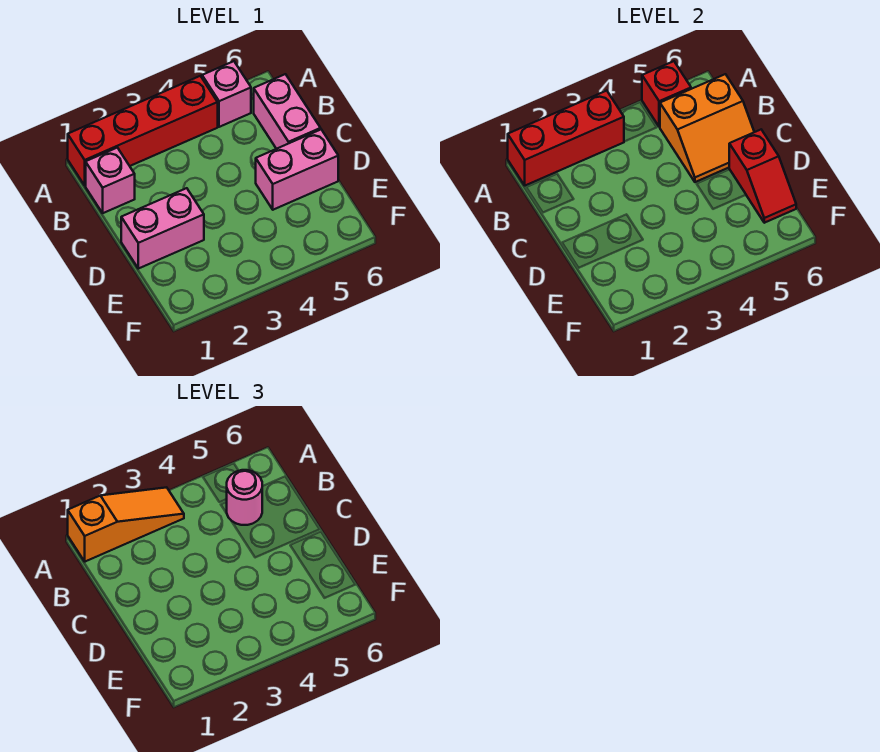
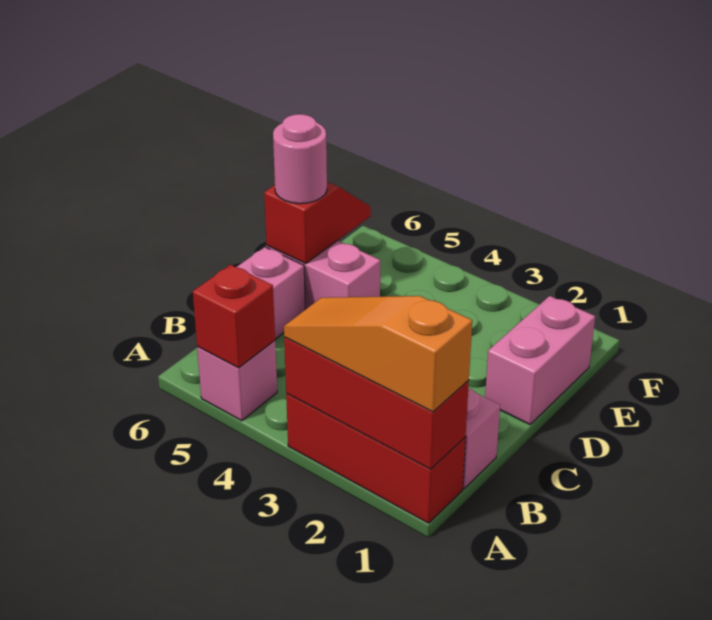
red 1x4 brick [68,76,218,186] -> red 1x3 brick [286,394,465,523]
orange 2x2 slope [660,74,754,182] -> none
pink 1x1 round brick [227,470,262,525] -> pink 1x1 round brick moved to [273,114,327,204]
pink 1x2 brick [121,188,204,269] -> pink 1x2 brick turned to [485,296,595,424]

